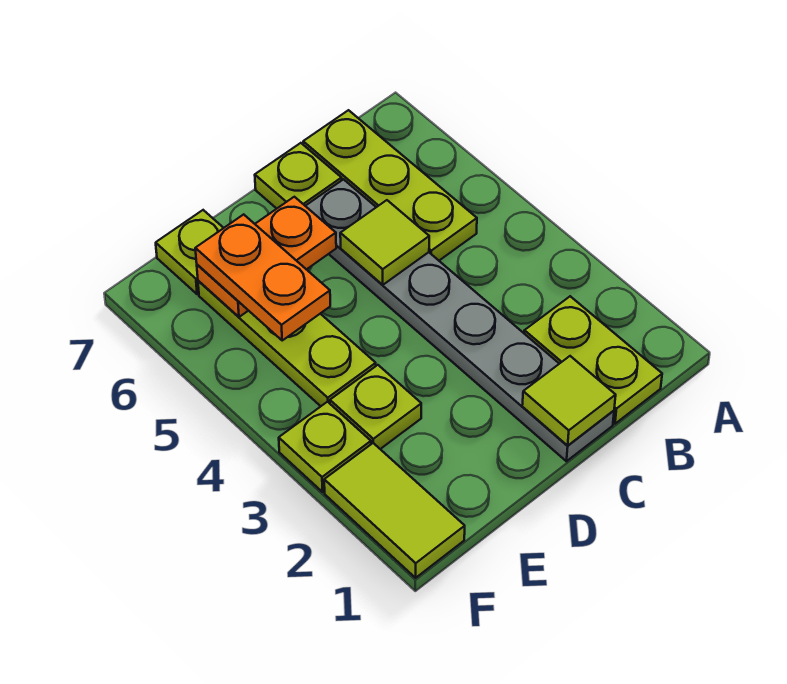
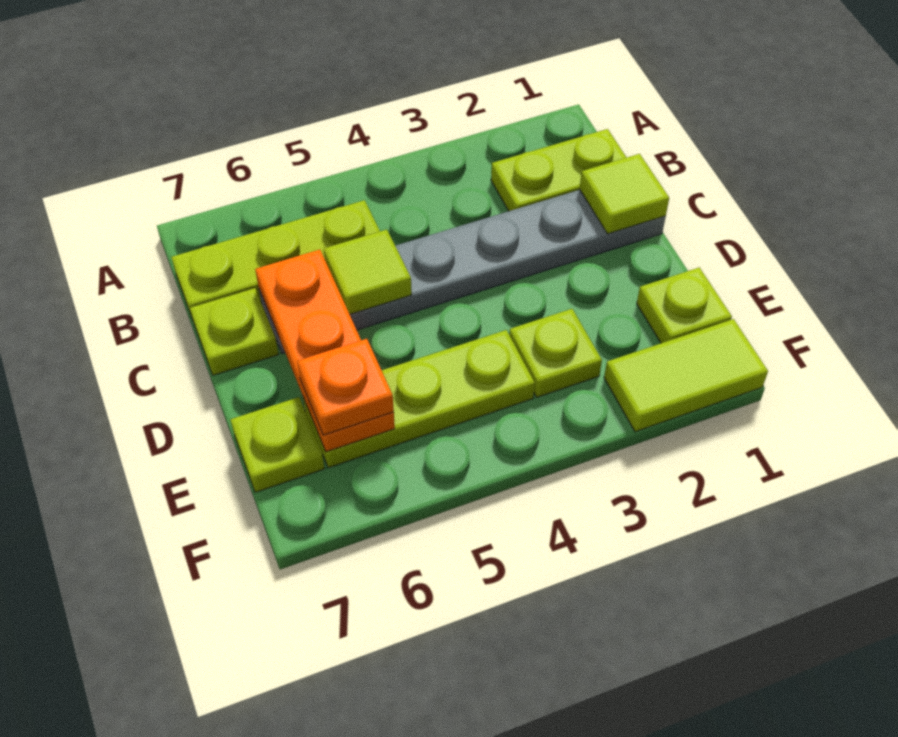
orange 1x2 plate [197,197,336,317] -> orange 1x3 plate [255,250,395,452]
orange 1x2 plate [195,214,330,340] -> orange 1x1 plate [297,339,394,435]
lime 1x1 plate [279,402,371,492] -> lime 1x1 plate moved to [637,267,732,343]

